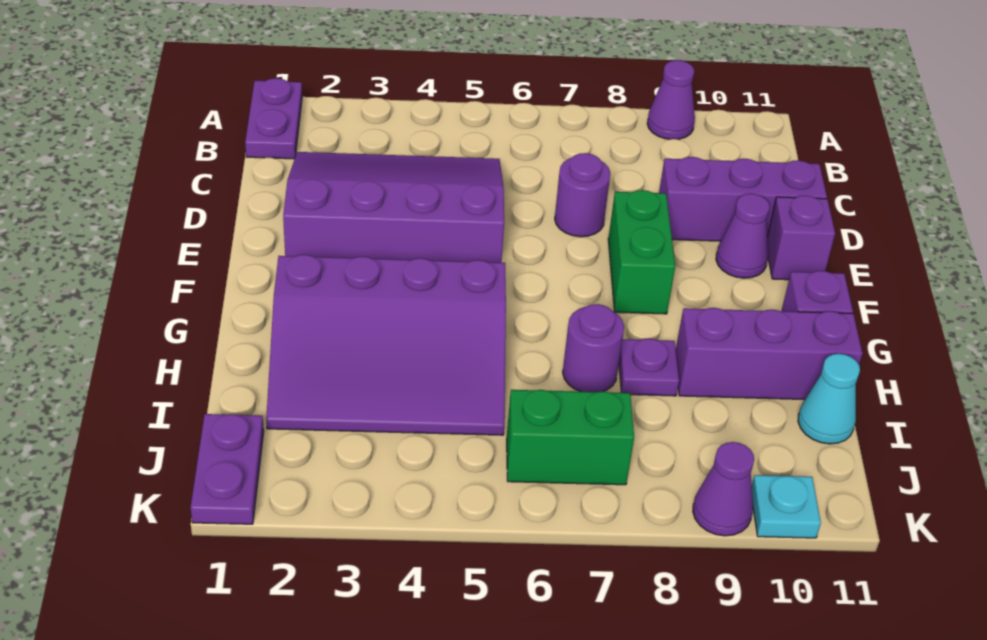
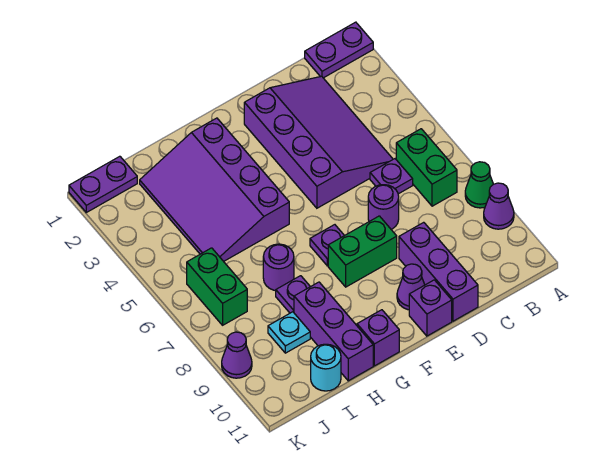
none -> green 1x1 cone [465,162,493,208]
none -> green 1x2 brick [396,129,457,206]
none -> purple 1x1 plate [370,159,413,194]
none -> purple 1x1 plate [310,225,344,266]
cyan 1x1 cone [798,354,860,444] -> cyan 1x1 round brick [311,344,341,391]
cyan 1x1 plate [752,475,821,538] -> cyan 1x1 plate moved to [268,312,310,353]

